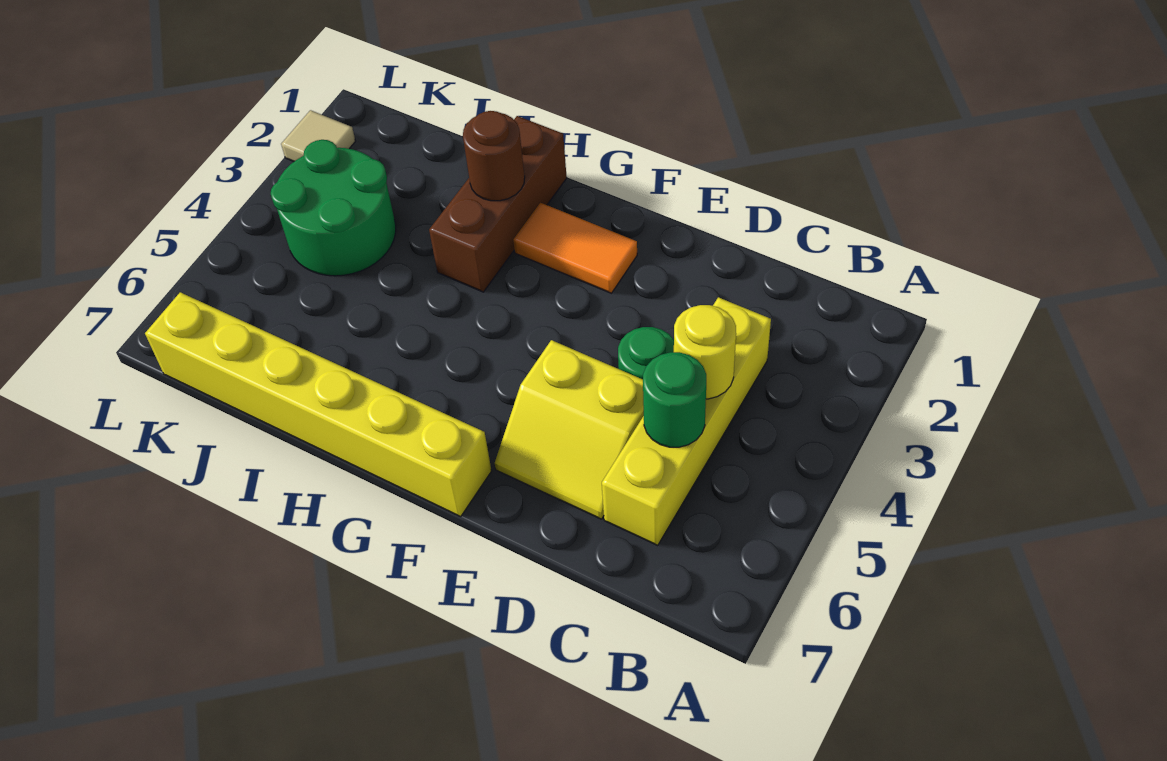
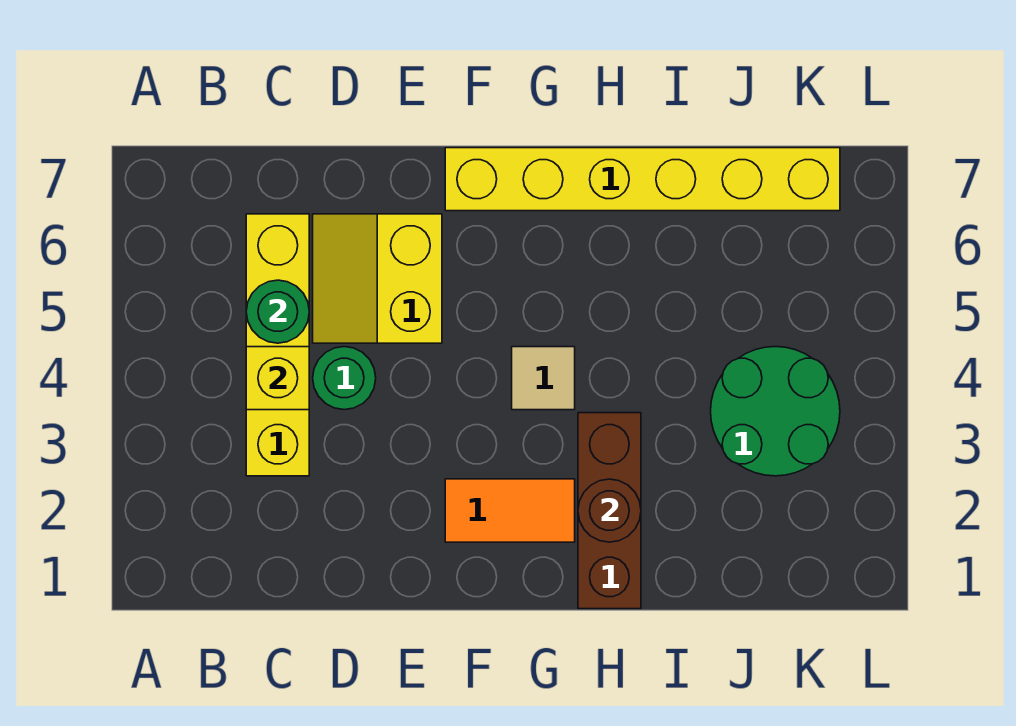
yellow 1x1 round brick [674,305,736,399] -> yellow 1x1 brick [246,347,309,410]
yellow 2x2 slope [495,340,644,519] -> yellow 2x2 slope turned to [313,214,442,343]
tan 1x1 tile [281,110,355,161] -> tan 1x1 tile moved to [512,347,575,410]

